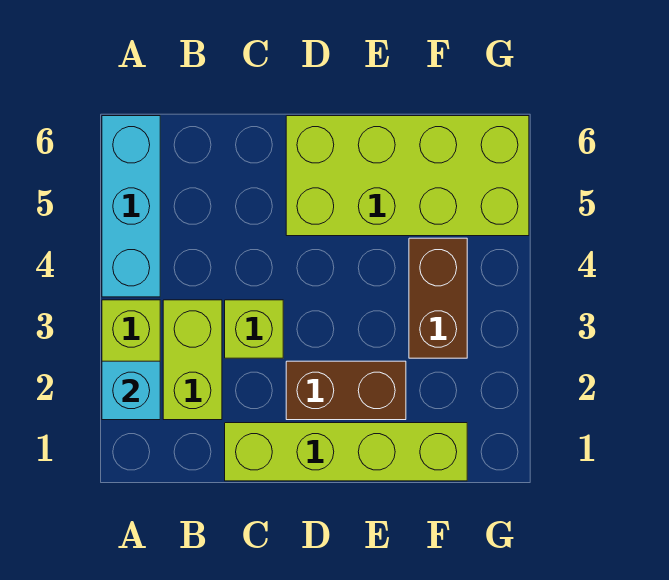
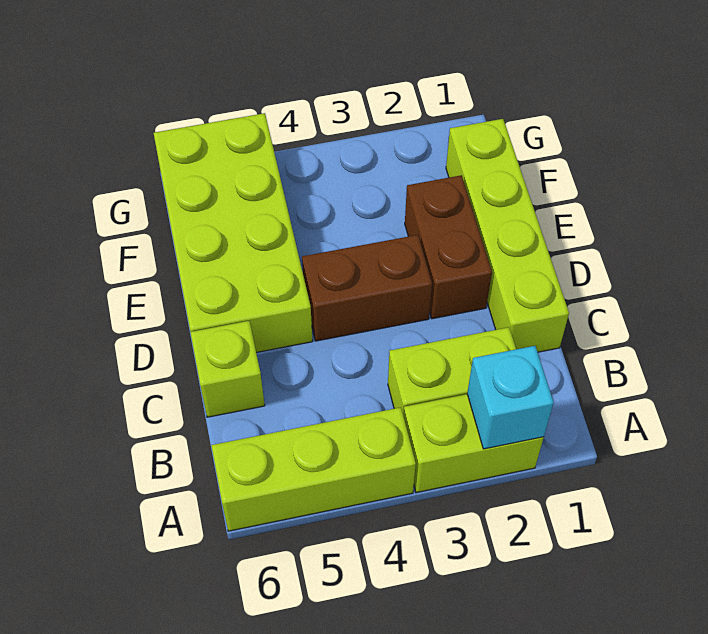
cyan 1x3 brick [102,116,160,297] -> lime 1x3 brick [211,407,416,531]
lime 1x1 brick [225,300,283,358] -> lime 1x1 brick moved to [190,321,265,417]
brown 1x2 brick [409,238,467,358] -> brown 1x2 brick moved to [302,235,432,341]

